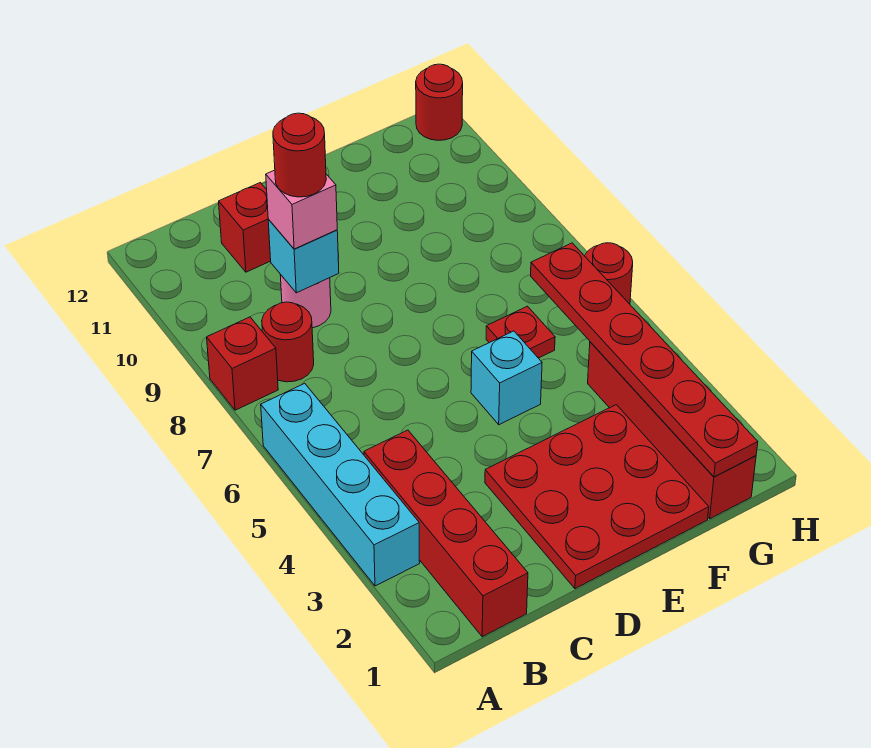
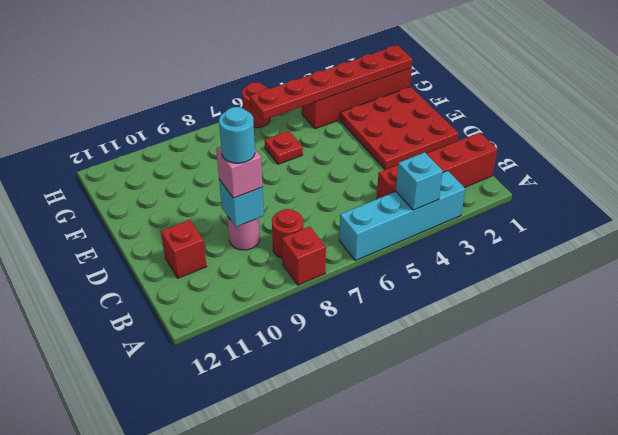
red 1x1 round brick [273,113,326,197] -> cyan 1x1 round brick [219,107,255,163]
cyan 1x1 brick [471,331,542,425] -> cyan 1x1 brick moved to [396,152,443,210]
red 1x1 round brick [416,64,463,140] -> none

